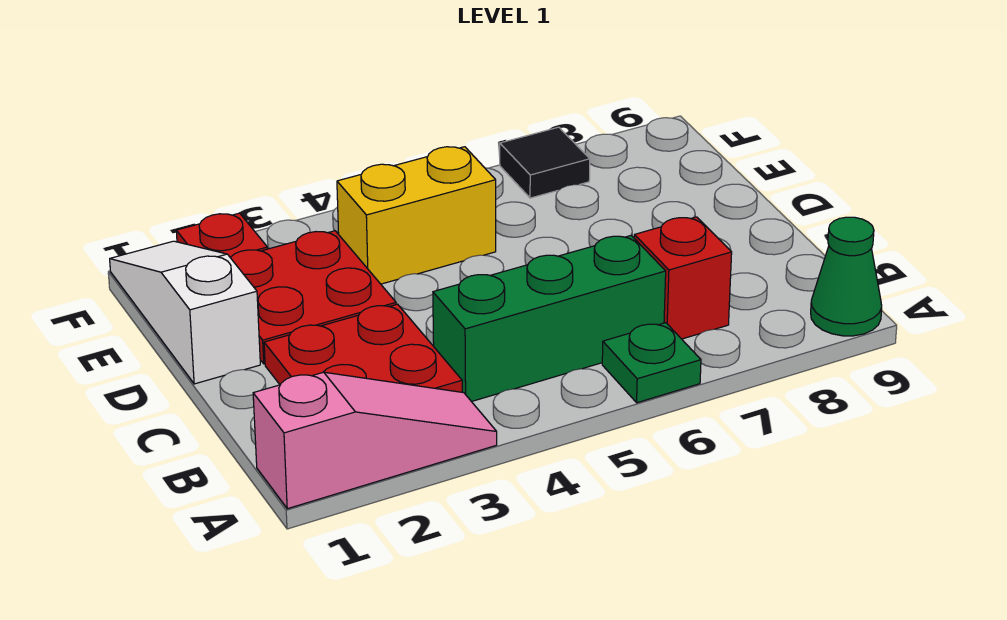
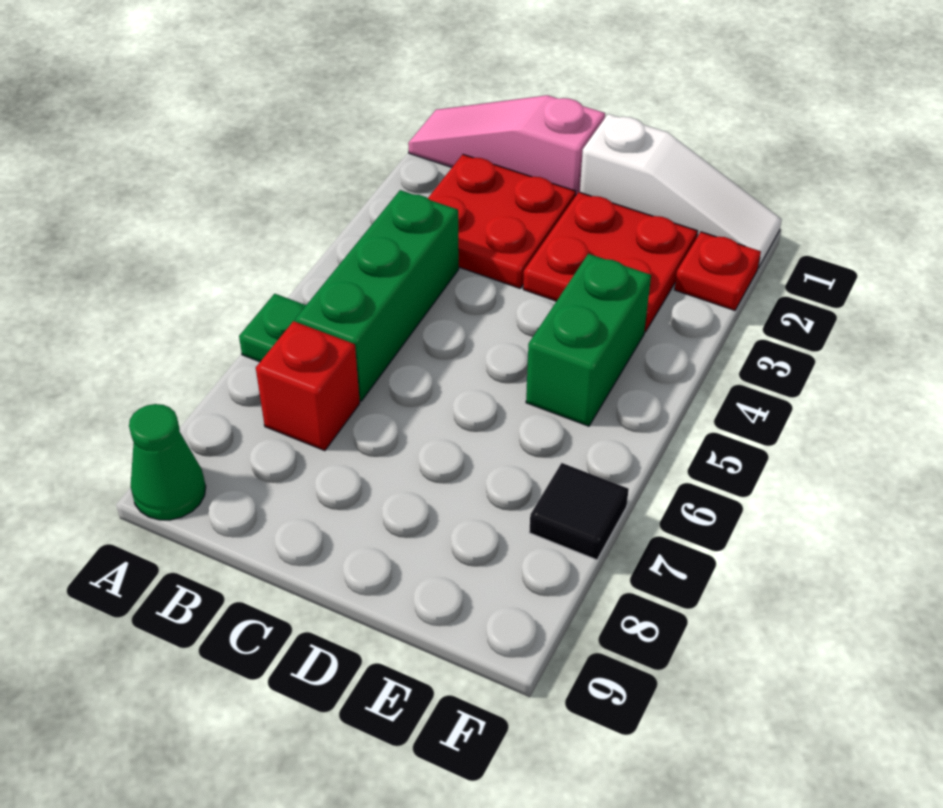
pink 1x3 slope [253,372,497,509] -> pink 1x3 slope turned to [408,95,605,195]
yellow 1x2 brick [337,147,496,284] -> green 1x2 brick [526,254,651,426]

